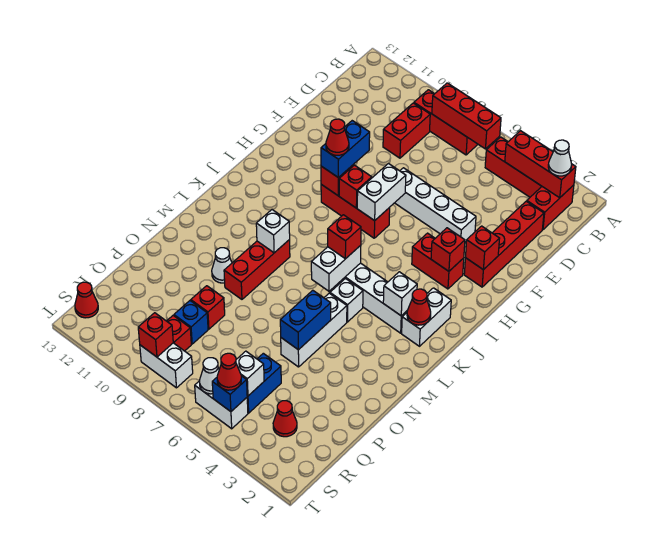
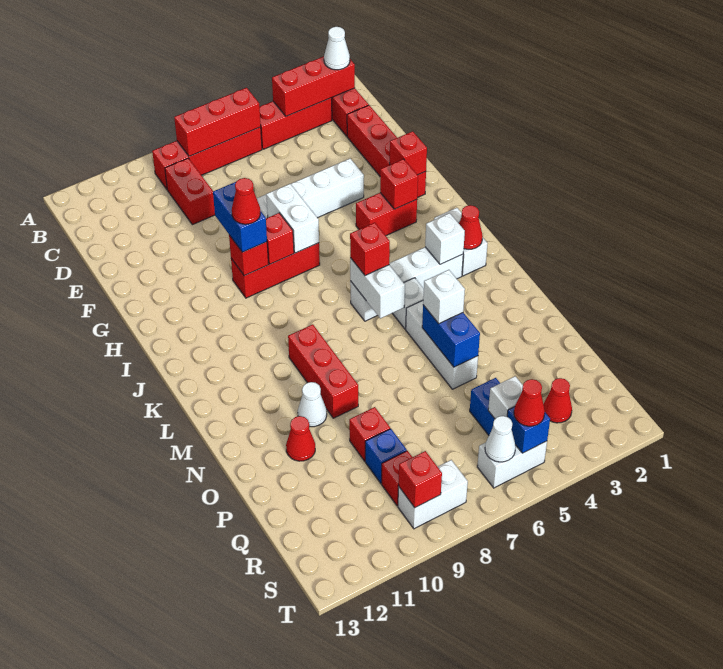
red 1x3 brick [414,90,478,155] -> red 1x4 brick [152,127,262,189]
white 1x1 brick [256,210,290,253] -> white 1x1 brick moved to [423,270,465,324]
red 1x1 cone [75,282,98,318] -> red 1x1 cone moved to [286,416,315,461]

